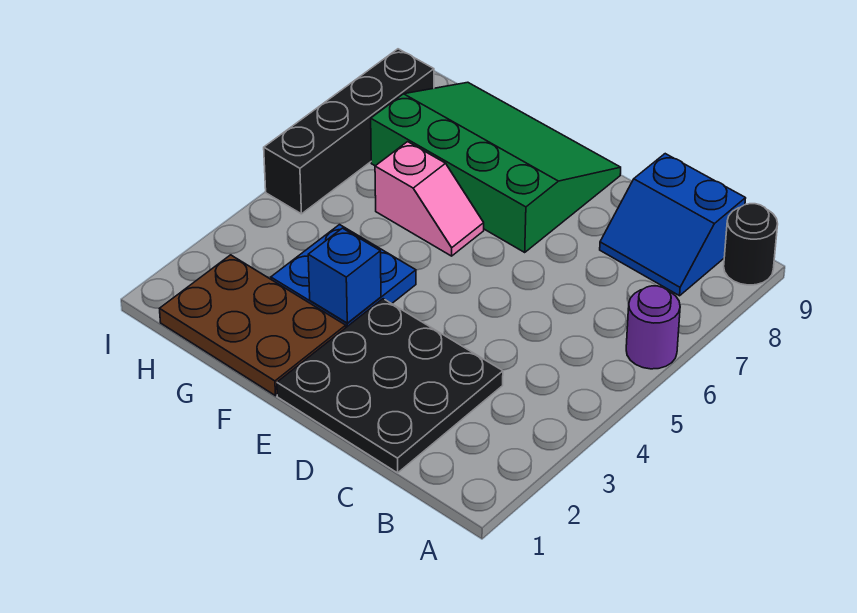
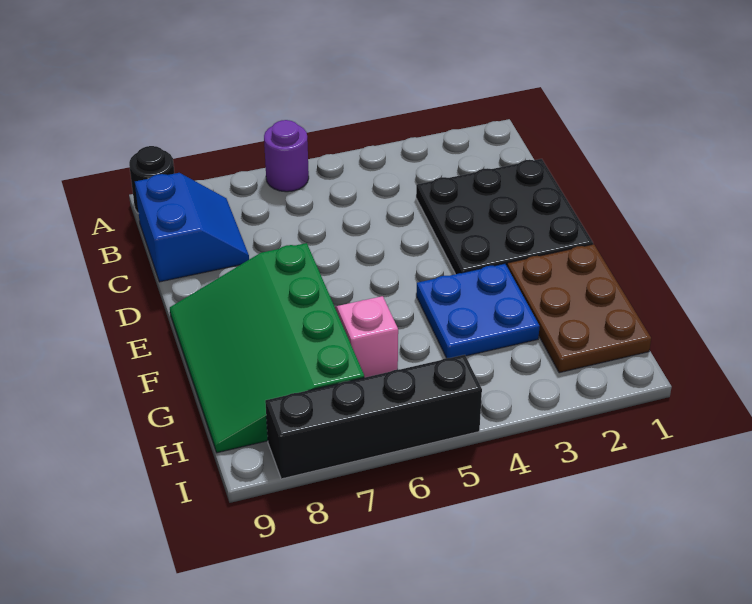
blue 1x1 brick [308,228,381,323] -> none

